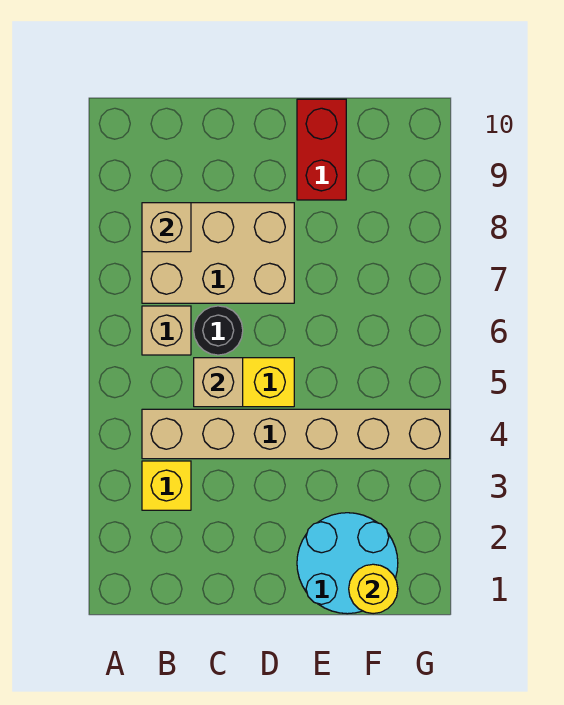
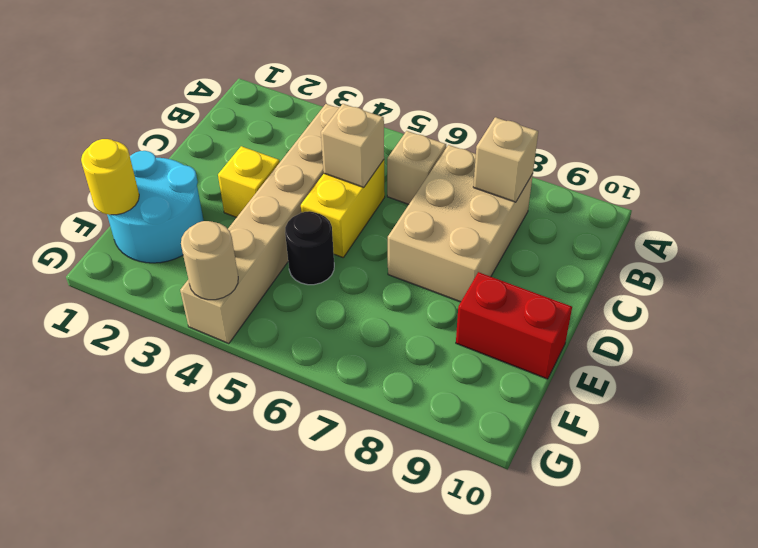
yellow 1x1 brick [142,461,191,510] -> yellow 1x1 brick moved to [218,146,280,217]
black 1x1 round brick [194,306,243,355] -> black 1x1 round brick moved to [285,211,334,285]
none -> tan 1x1 round brick [181,221,238,300]

